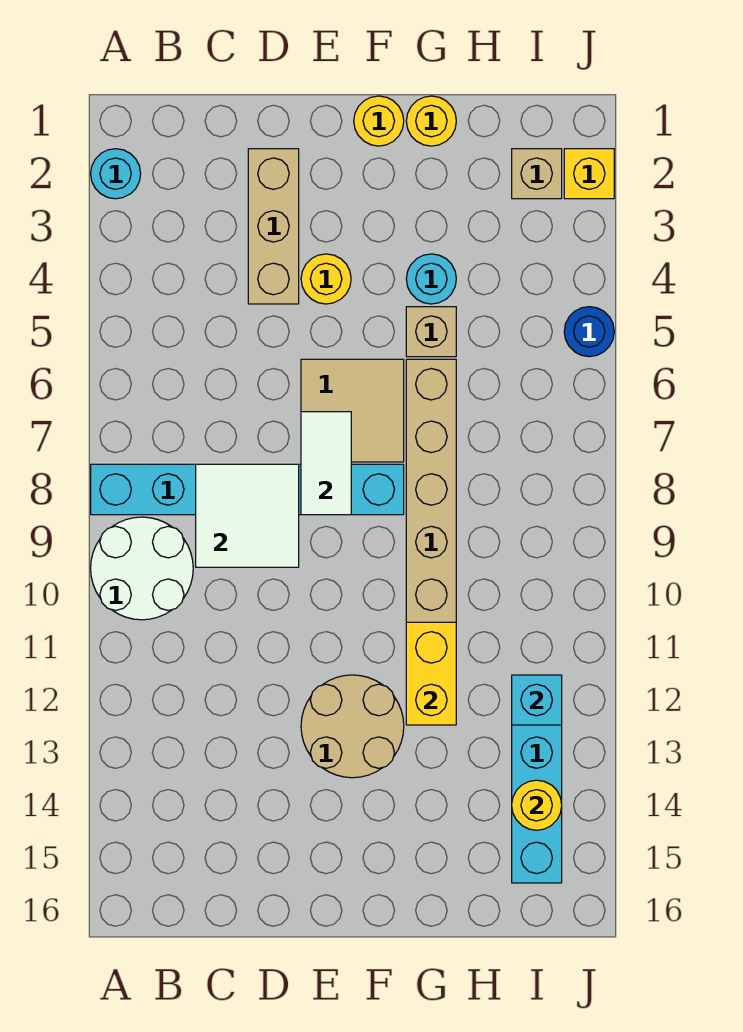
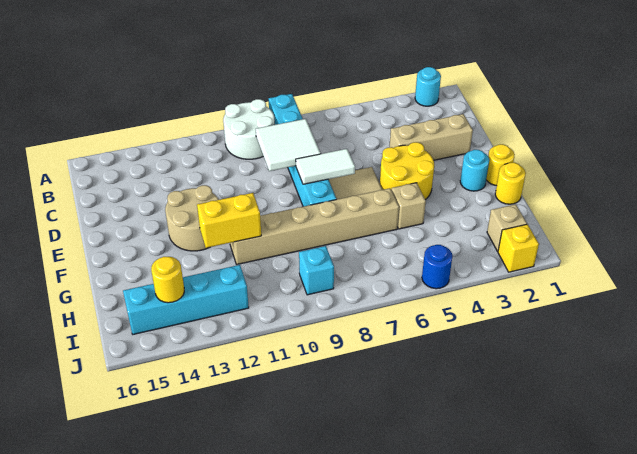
yellow 1x1 round brick [301,254,351,304] -> yellow 2x2 round brick [380,142,434,200]
cyan 1x1 round brick [406,254,456,304] -> cyan 1x1 round brick moved to [460,150,489,191]
cyan 1x1 brick [512,675,562,725] -> cyan 1x1 brick moved to [299,246,334,295]

